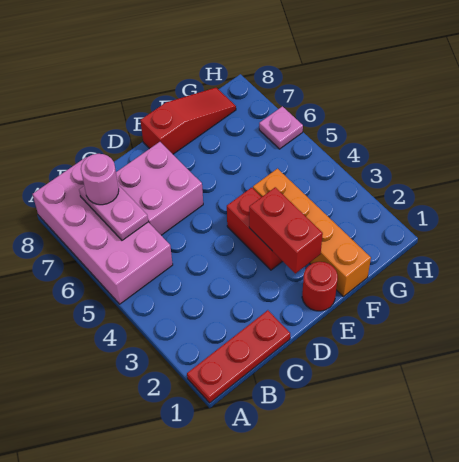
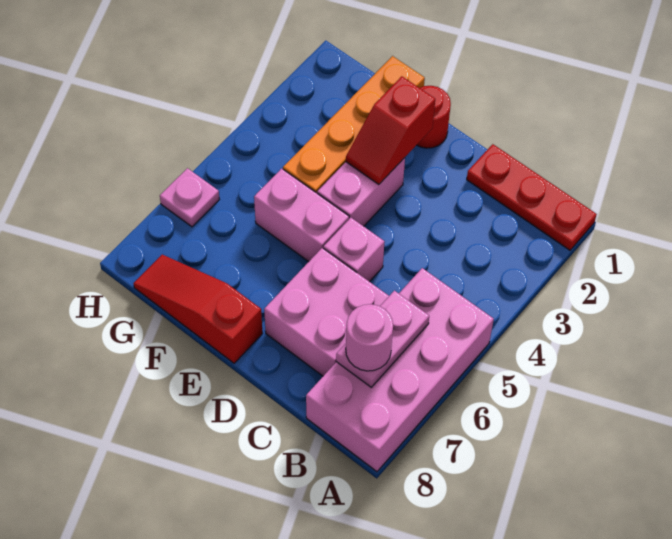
none -> pink 1x1 brick [323,218,384,282]
red 1x2 brick [249,187,323,273] -> red 1x2 slope [346,76,435,185]
red 1x2 brick [227,187,283,270] -> pink 1x2 brick [317,158,405,226]
none -> pink 1x2 brick [254,168,349,262]

